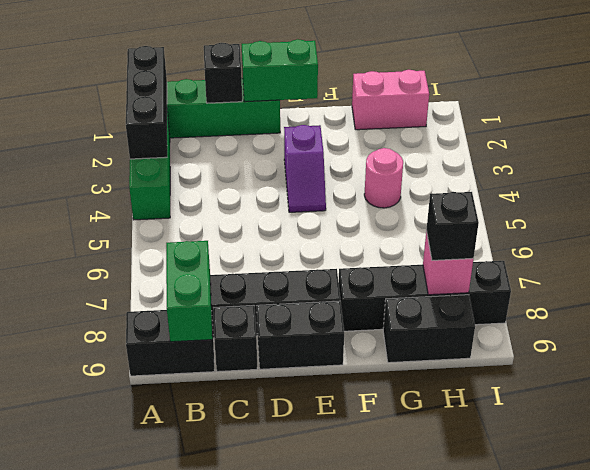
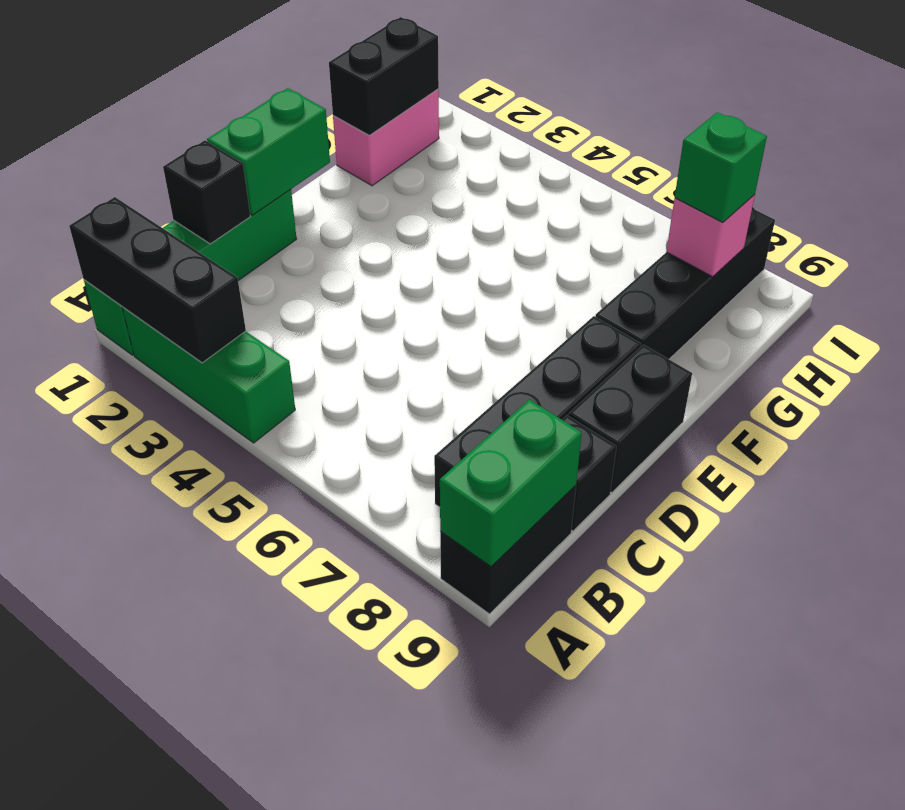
green 1x2 brick [166,241,212,342] -> green 1x2 brick turned to [440,399,582,567]
purple 1x2 slope [284,125,326,212] -> none
pink 1x1 round brick [364,148,403,208] -> none
black 1x2 brick [383,295,475,363] -> black 1x2 brick moved to [329,17,439,135]
black 1x1 brick [426,192,479,260] -> green 1x1 brick [675,112,767,222]

